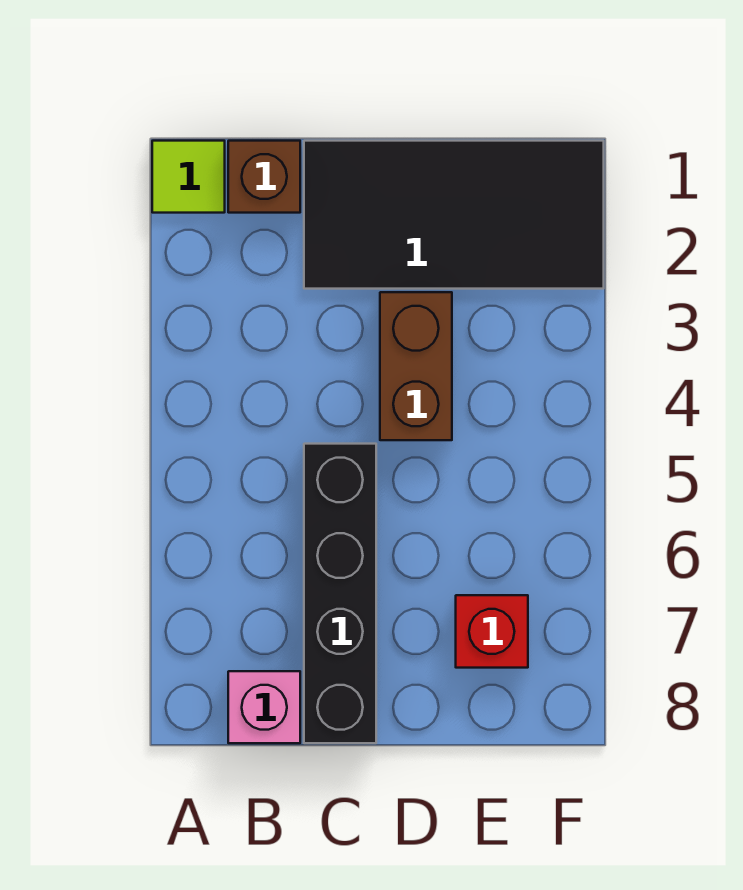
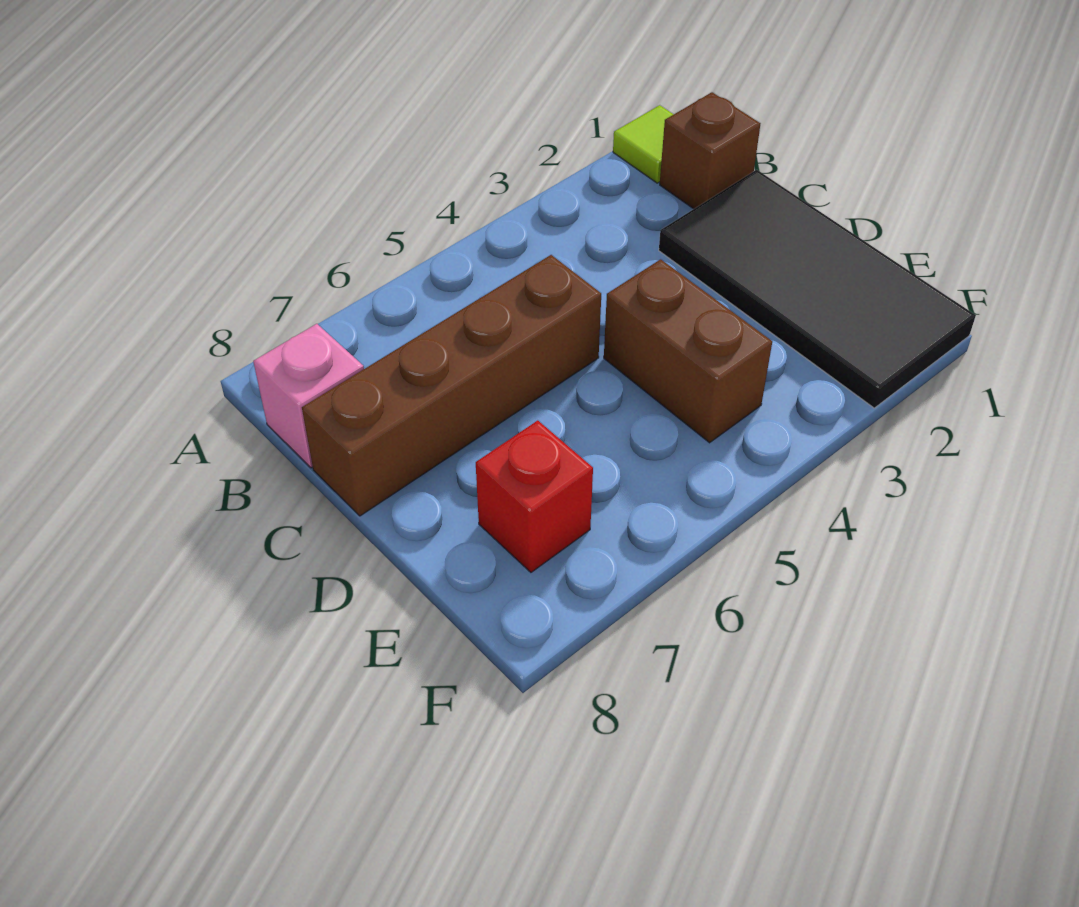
black 1x4 brick [304,444,376,743] -> brown 1x4 brick [302,255,601,516]
brown 1x2 brick [380,292,452,440] -> brown 1x2 brick turned to [604,259,772,443]

